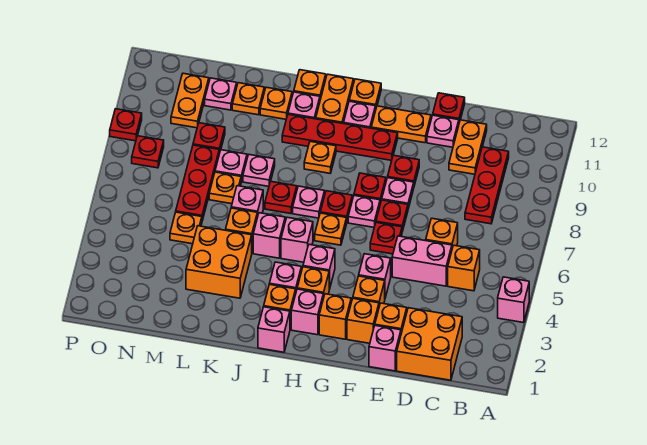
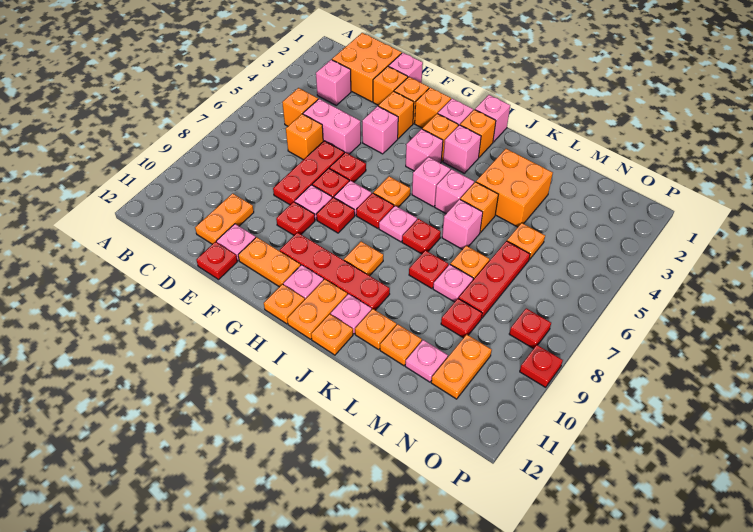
pink 1x1 brick [498,277,529,323] -> pink 1x1 brick moved to [316,60,351,105]
red 1x3 plate [465,147,509,224] -> red 1x3 plate moved to [273,141,344,205]
pink 1x1 plate [243,155,275,186] -> red 1x1 plate [409,251,448,288]

